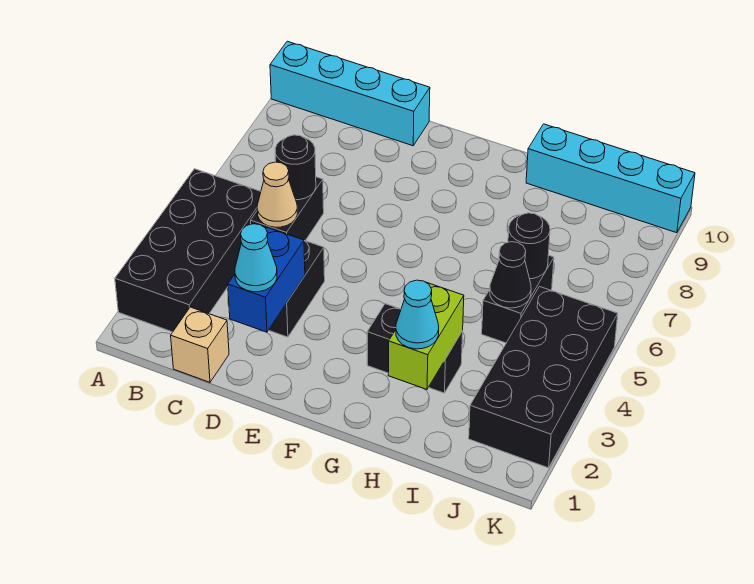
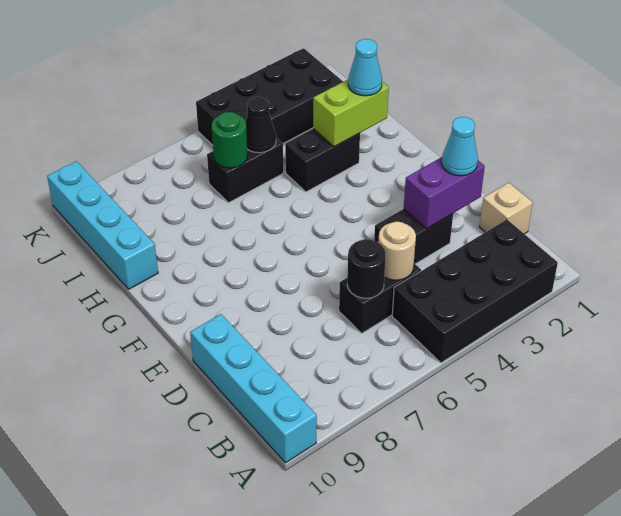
tan 1x1 cone [257,162,297,227] -> tan 1x1 round brick [378,222,416,280]
blue 1x2 brick [228,228,305,332] -> purple 1x2 brick [404,157,485,229]
black 1x2 brick [367,304,463,393] -> black 1x2 brick turned to [285,129,360,192]
black 1x1 round brick [508,213,550,279] -> green 1x1 round brick [211,112,248,168]

